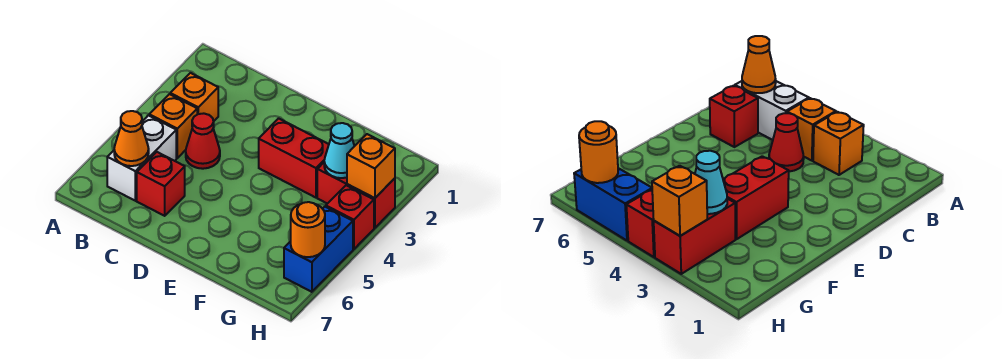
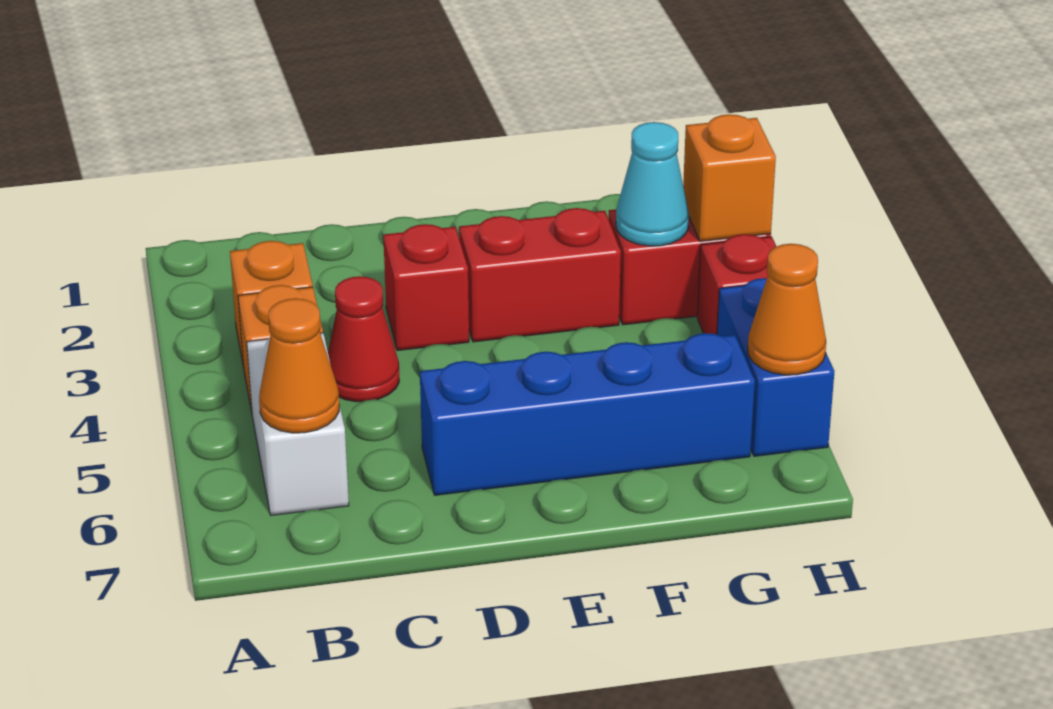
red 1x1 brick [137,152,185,216] -> red 1x1 brick moved to [383,224,469,351]
none -> blue 1x4 brick [420,333,755,495]
orange 1x1 round brick [291,202,325,257] -> orange 1x1 cone [748,244,826,375]

